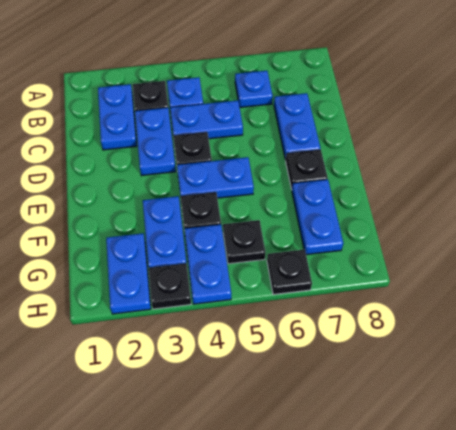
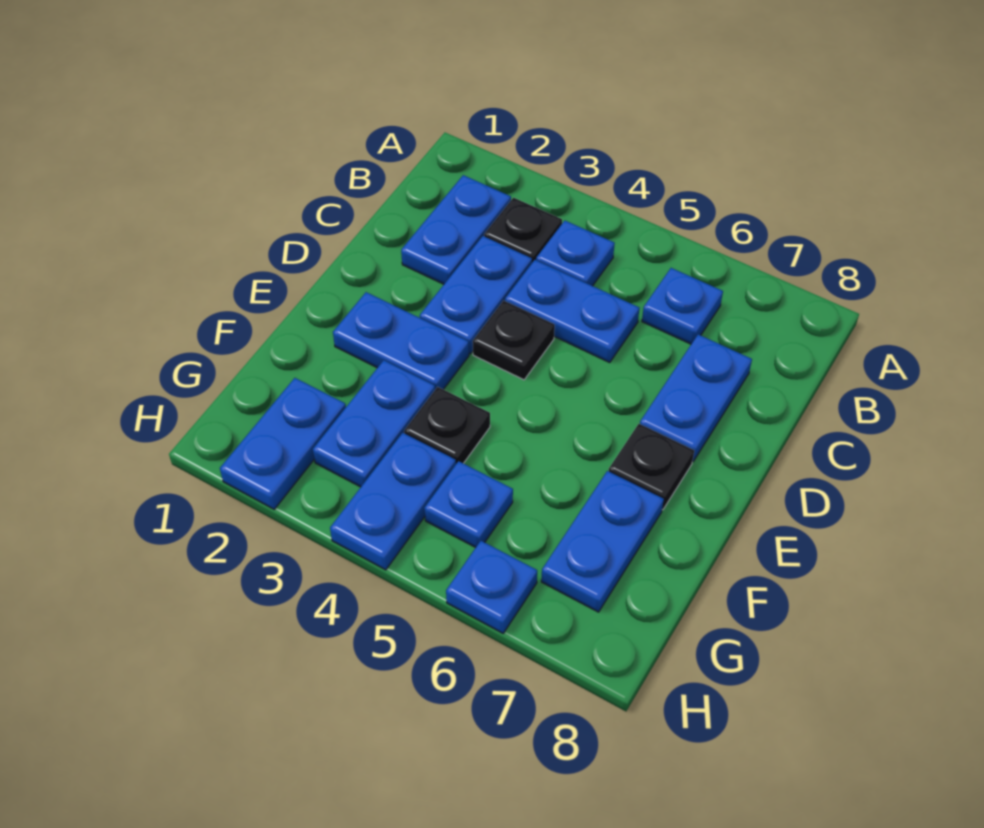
blue 1x2 plate [177,157,254,198] -> blue 1x2 plate moved to [333,292,469,390]
black 1x1 plate [223,220,265,264] -> blue 1x1 plate [424,461,513,547]
black 1x1 plate [149,263,191,309] -> none
black 1x1 plate [267,249,312,295] -> blue 1x1 plate [446,541,537,633]

